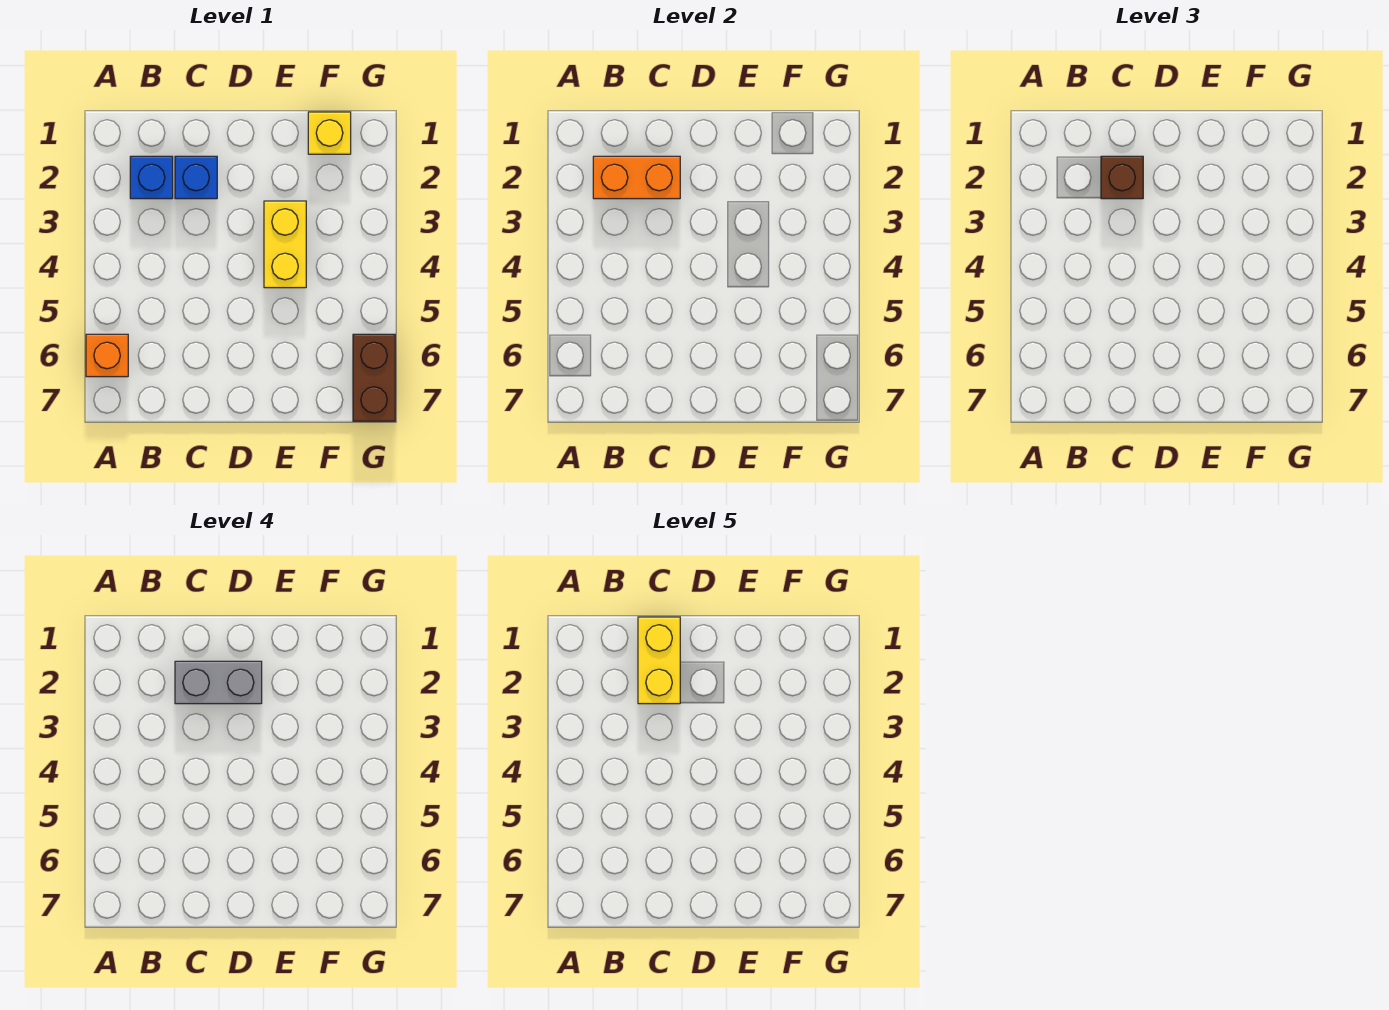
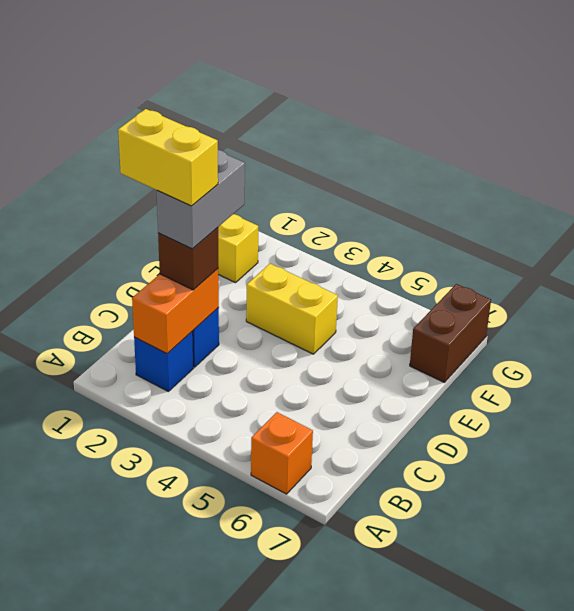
brown 1x2 brick [353,334,395,421] -> brown 1x2 brick turned to [410,284,491,382]

